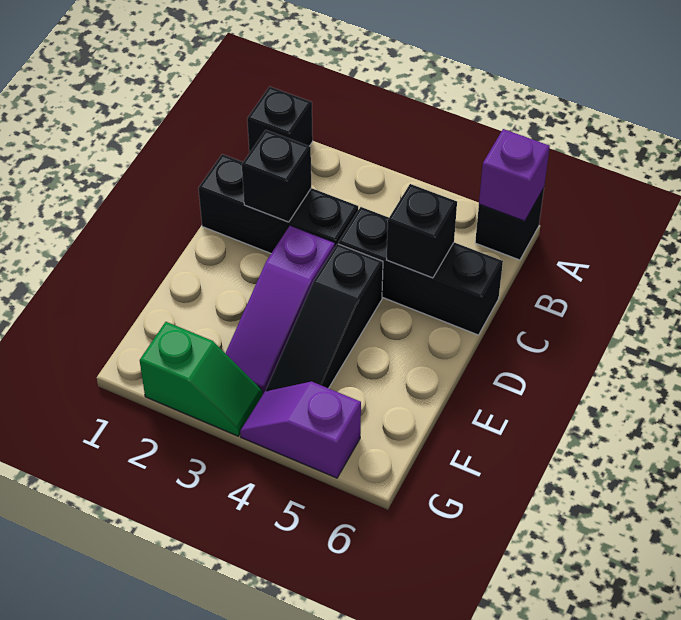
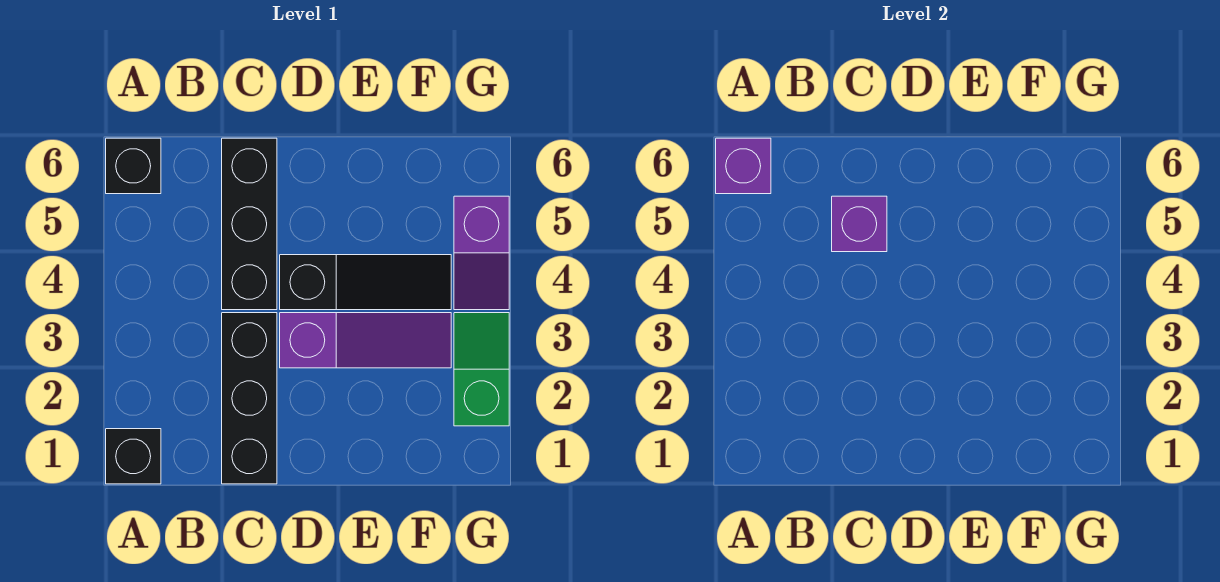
black 1x1 brick [242,130,311,222] -> none
black 1x1 brick [387,184,457,278] -> purple 1x1 brick [832,196,887,252]

